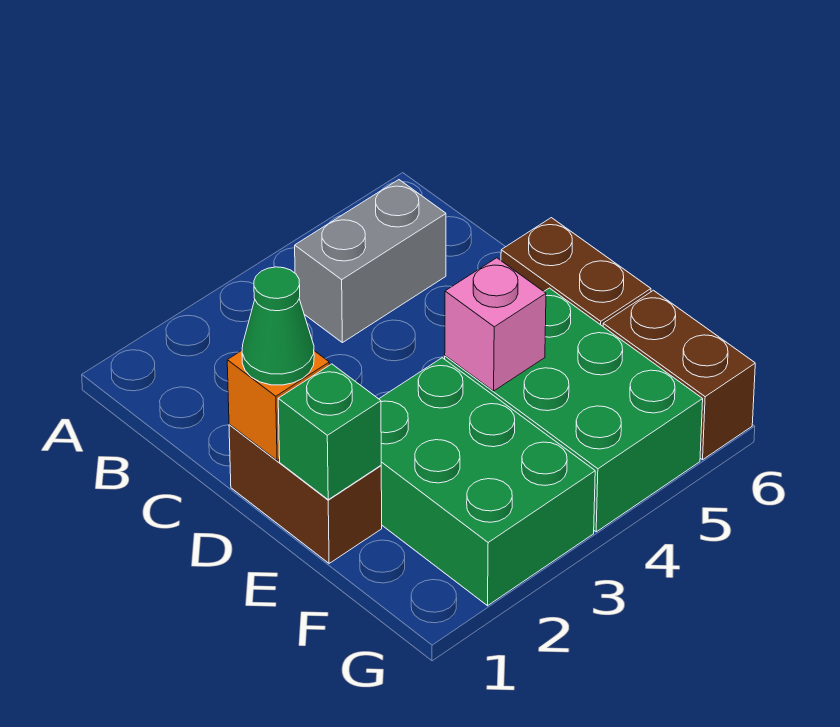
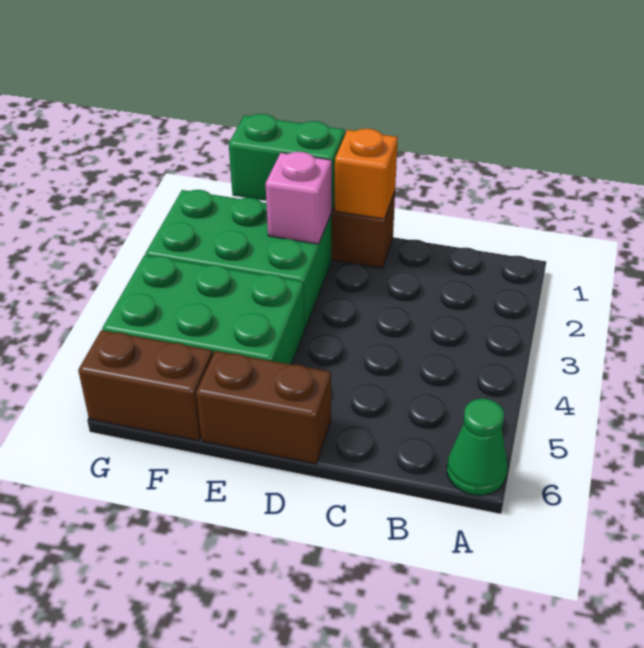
grey 1x2 brick [295,180,446,343] -> none
green 1x1 cone [242,267,314,385] -> green 1x1 cone moved to [447,399,507,495]
green 1x1 brick [278,364,381,500] -> green 1x2 brick [229,114,345,210]
pink 1x1 brick [445,258,546,391] -> pink 1x1 brick moved to [265,152,332,244]

